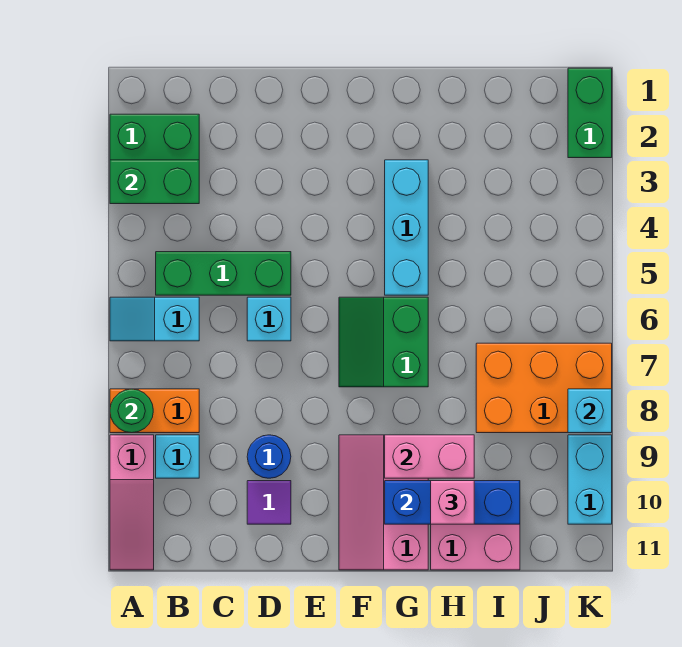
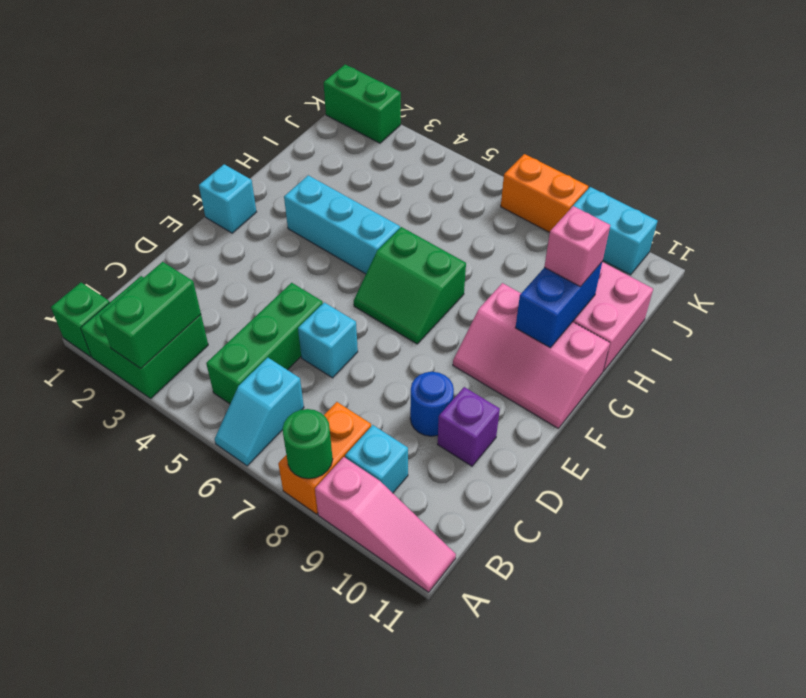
none -> green 1x1 brick [51,283,110,357]
purple 1x1 tile [247,481,291,524] -> purple 1x1 brick [438,387,500,466]
pink 1x2 brick [385,435,474,478] -> none
blue 1x3 brick [385,481,520,524] -> blue 1x2 brick [515,262,602,348]
orange 2x3 brick [476,343,612,433] -> orange 1x2 brick [501,154,588,232]
cyan 1x1 brick [568,389,612,433] -> cyan 1x1 brick moved to [199,164,256,233]

